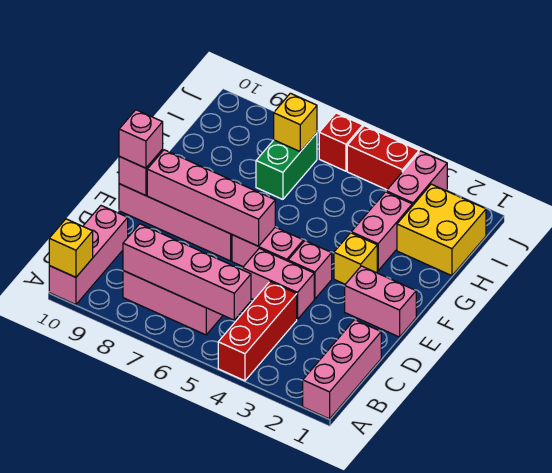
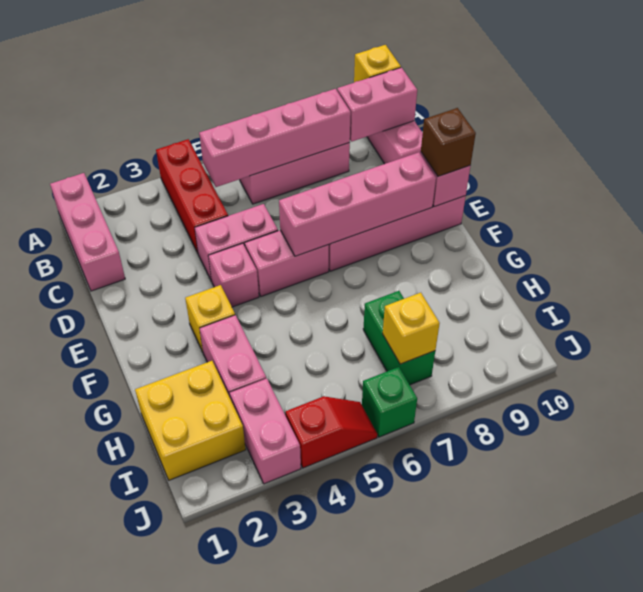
pink 1x2 brick [345,266,416,337] -> pink 1x2 brick moved to [337,68,417,142]
pink 1x1 brick [119,110,163,168] -> brown 1x1 brick [421,108,476,176]
red 1x2 brick [347,126,419,190] -> red 1x2 slope [286,396,377,468]
red 1x1 brick [319,113,363,171] -> green 1x1 brick [362,367,417,437]

